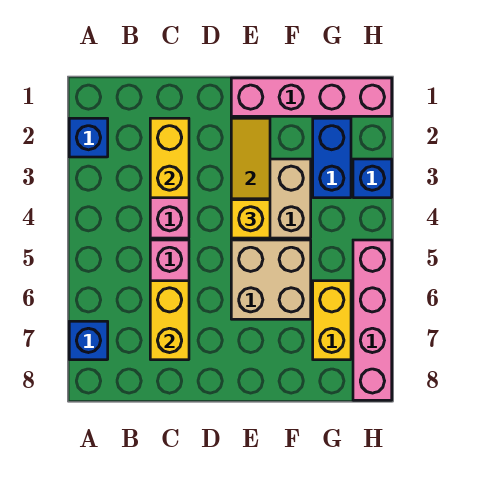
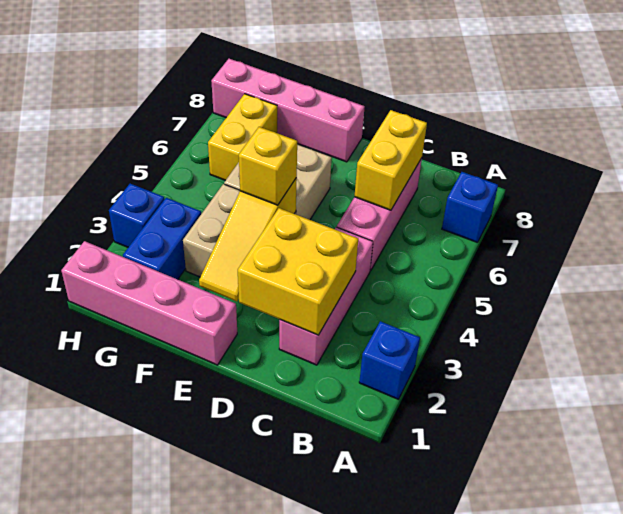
yellow 1x2 brick [150,118,189,198] -> yellow 2x2 brick [238,208,358,335]
pink 1x4 brick [353,240,392,400] -> pink 1x4 brick turned to [211,59,365,162]

